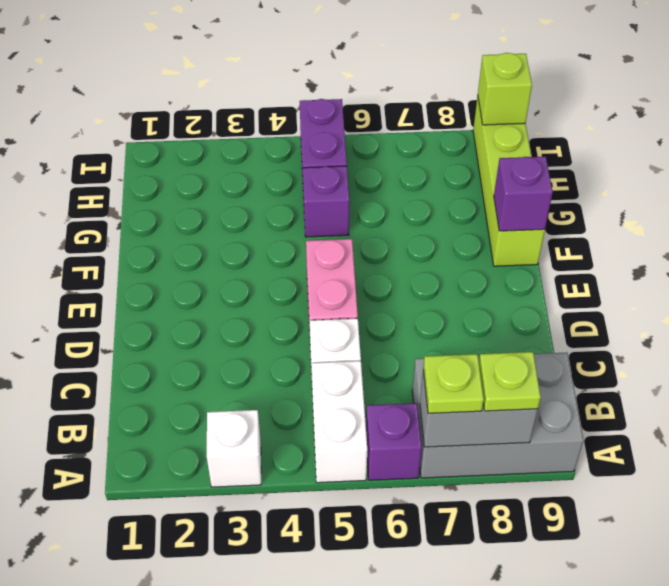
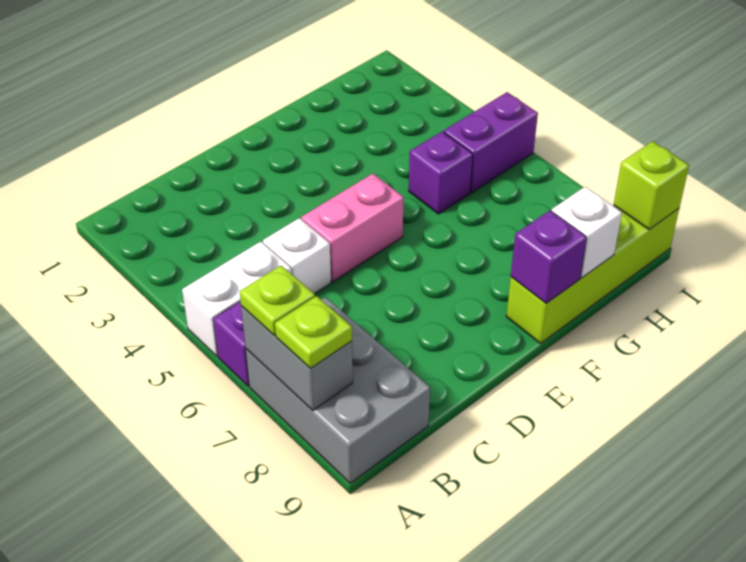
white 1x1 brick [207,410,261,487] -> white 1x1 brick moved to [552,187,622,278]

